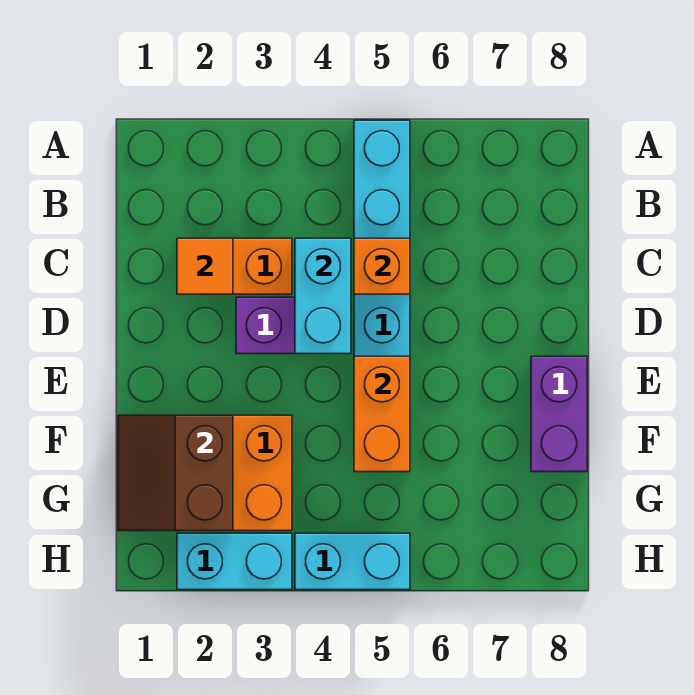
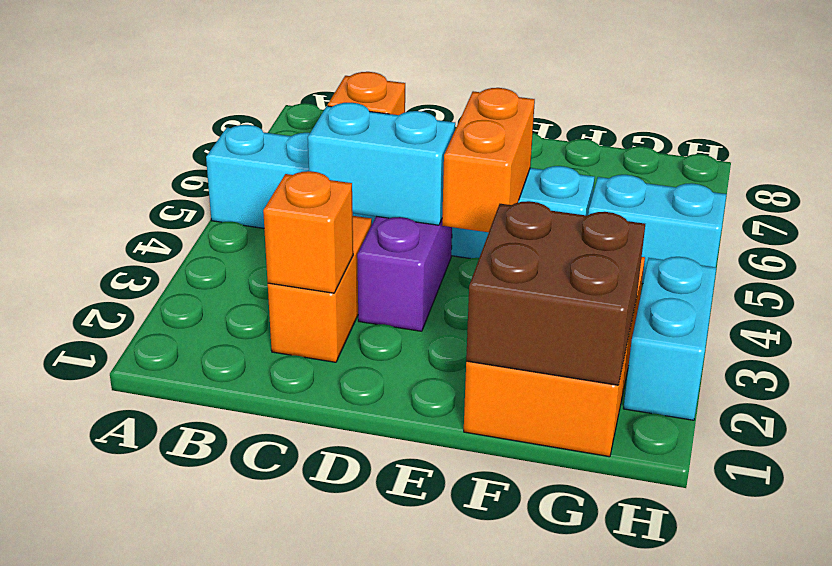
orange 1x1 tile [177,238,233,294] -> orange 1x1 brick [263,171,353,293]
orange 1x2 brick [354,356,410,472] -> orange 1x2 brick turned to [442,88,535,232]
purple 1x2 brick [531,356,587,472] -> none
brown 2x2 slope [118,415,233,531] -> brown 2x2 brick [466,201,645,385]
cyan 1x2 brick [295,533,410,590] -> cyan 1x2 brick turned to [588,175,727,284]

